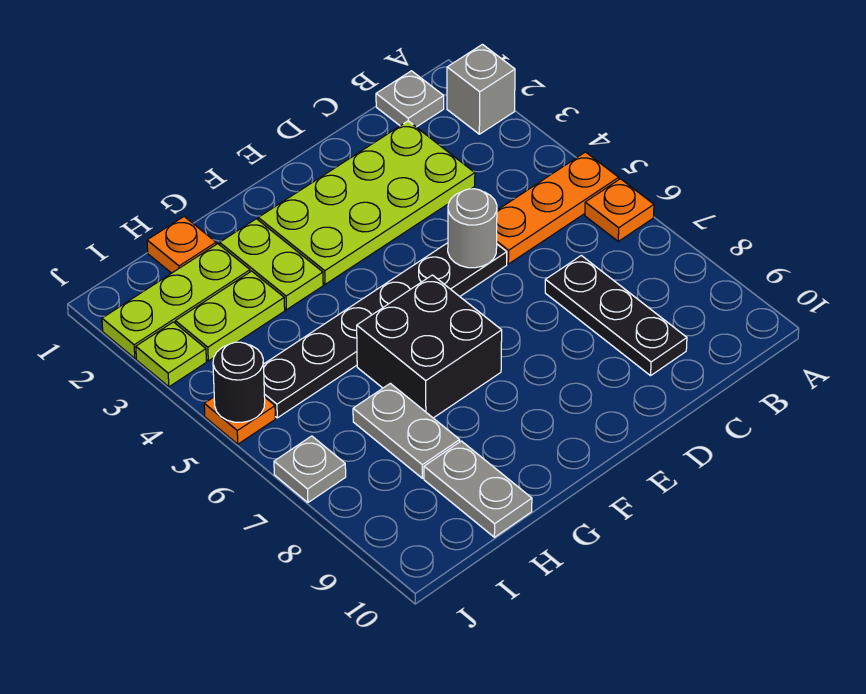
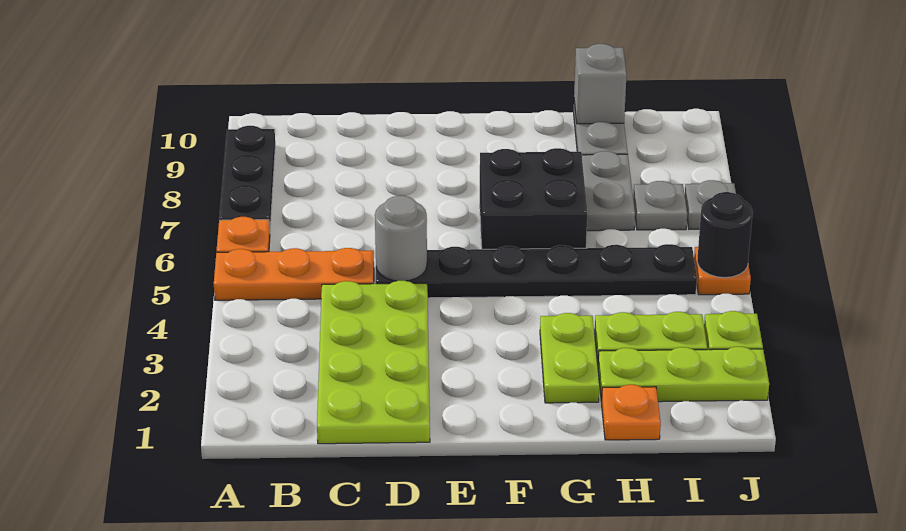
grey 1x1 brick [447,44,515,134] -> grey 1x1 brick moved to [574,44,627,124]
grey 1x1 plate [376,71,444,127] -> grey 1x1 plate moved to [633,181,687,230]
lime 2x4 plate [258,121,475,284] -> lime 2x4 plate turned to [317,281,430,444]
black 1x3 plate [545,256,687,376] -> black 1x3 plate moved to [219,126,275,228]

